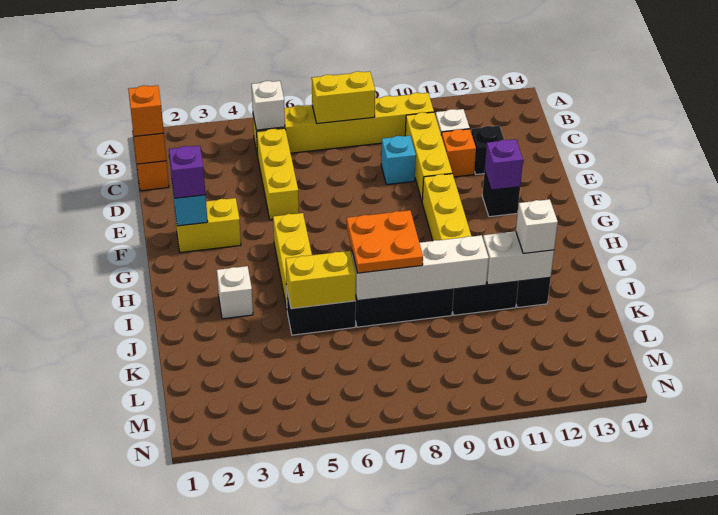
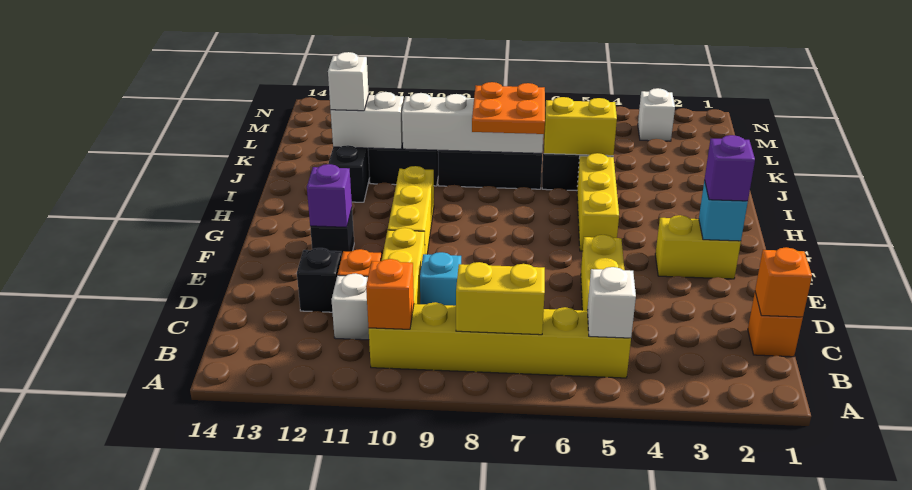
orange 1x1 brick [128,85,164,136] -> orange 1x1 brick moved to [366,259,414,329]
white 1x1 brick [217,266,253,319] -> white 1x1 brick moved to [638,88,675,141]

